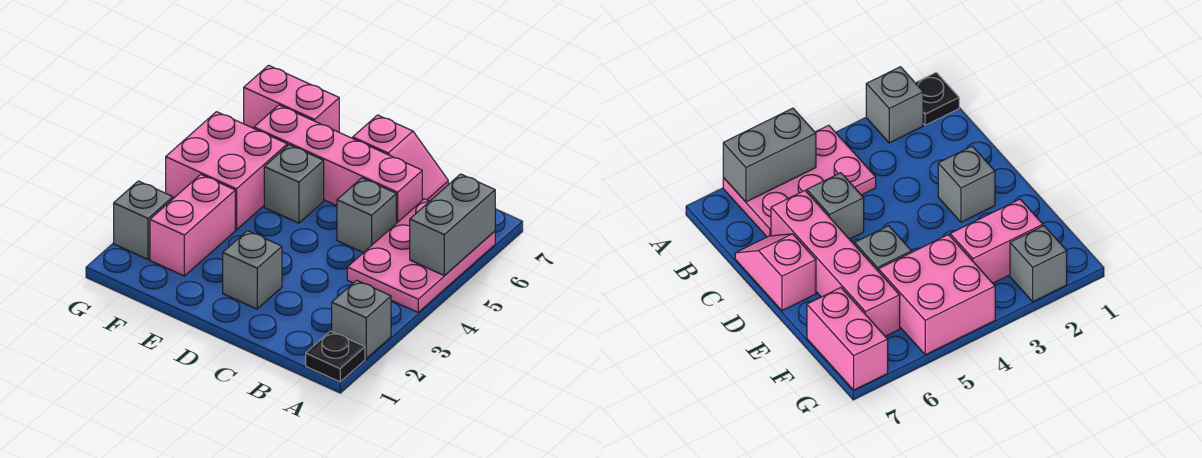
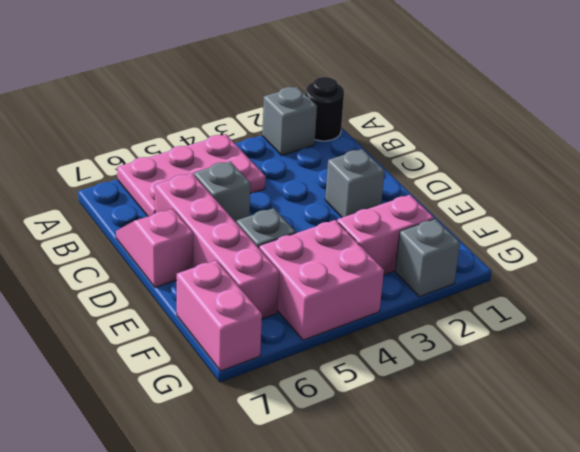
black 1x1 plate [306,331,365,382] -> black 1x1 round brick [306,77,344,141]
grey 1x2 brick [410,174,495,276] -> none

